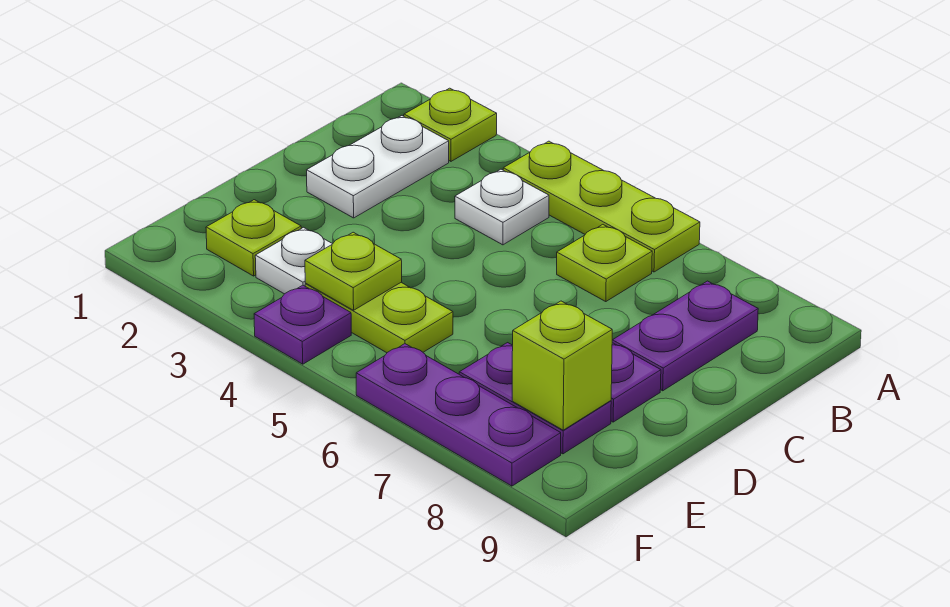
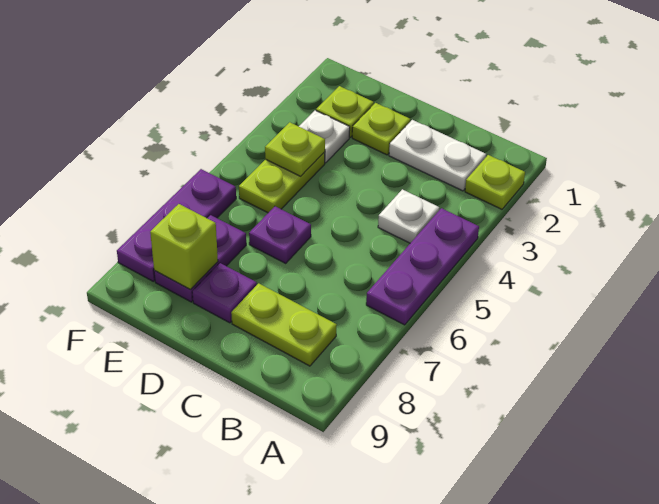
lime 1x3 plate [503,141,700,272] -> purple 1x3 plate [366,208,479,325]
lime 1x1 plate [557,225,652,302] -> lime 1x1 plate moved to [352,103,410,155]
purple 1x2 plate [612,281,758,391] -> lime 1x2 plate [231,283,337,366]
purple 1x1 plate [254,285,351,364] -> purple 1x1 plate moved to [249,206,311,263]

